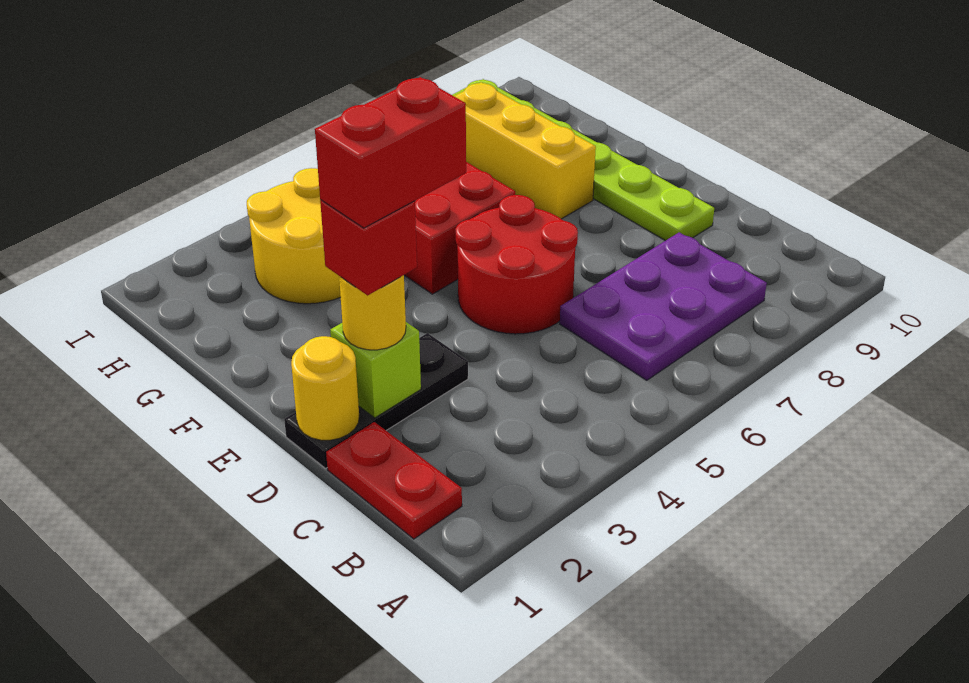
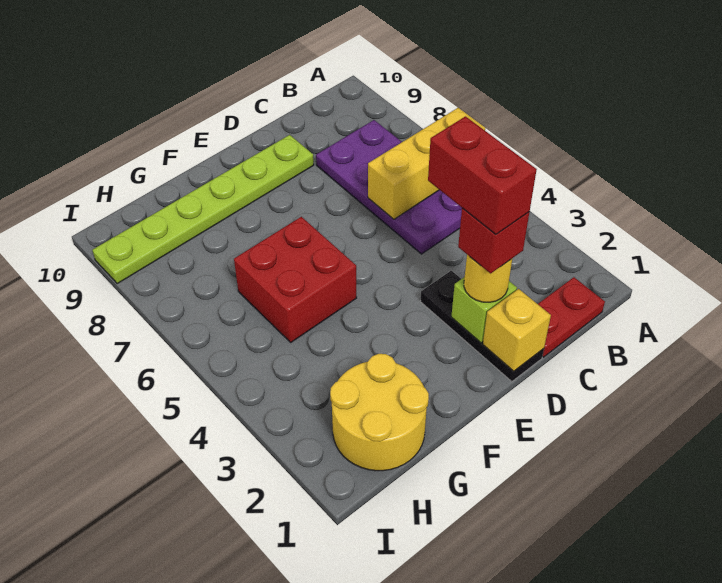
purple 2x3 plate [560,232,767,380] -> purple 2x4 plate [316,120,462,254]
yellow 1x1 round brick [291,336,359,440] -> yellow 1x1 brick [483,289,551,371]
red 2x2 round brick [455,195,578,334] -> none
yellow 1x3 brick [454,82,596,219] -> yellow 1x3 brick moved to [368,108,485,219]
yellow 2x2 round brick [247,168,341,304] -> yellow 2x2 round brick moved to [330,354,429,471]

